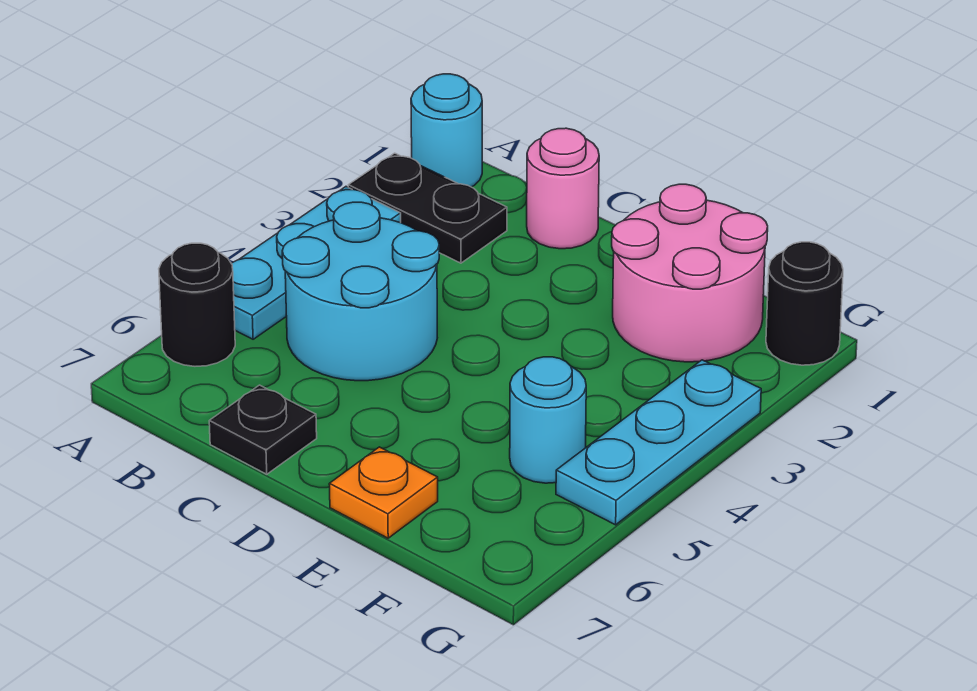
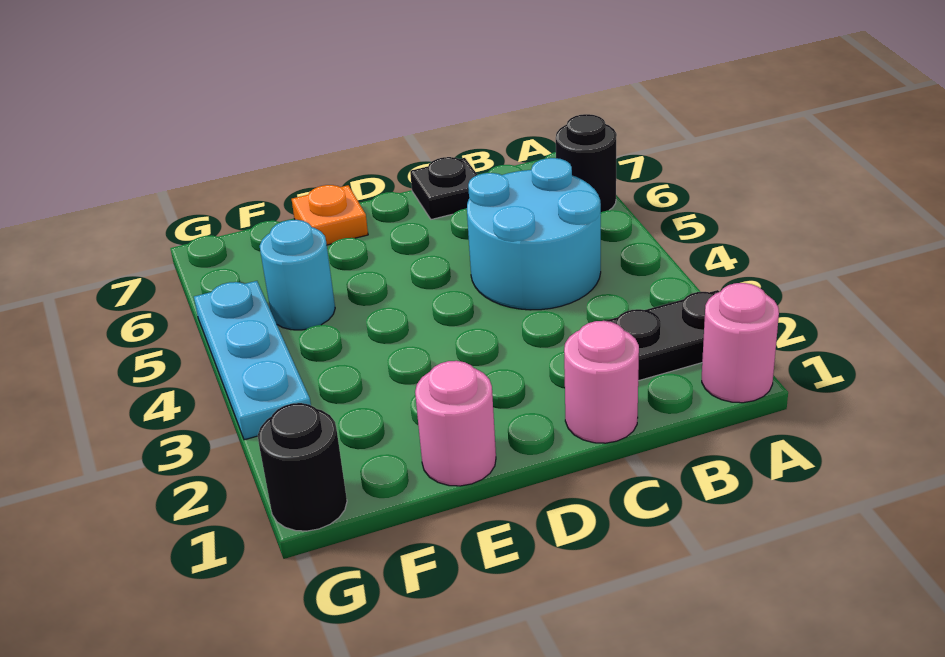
cyan 1x1 round brick [411,74,482,187] -> pink 1x1 round brick [702,283,779,403]
cyan 1x3 plate [231,187,401,339] -> none
pink 2x2 round brick [612,184,768,362] -> pink 1x1 round brick [415,361,496,486]

